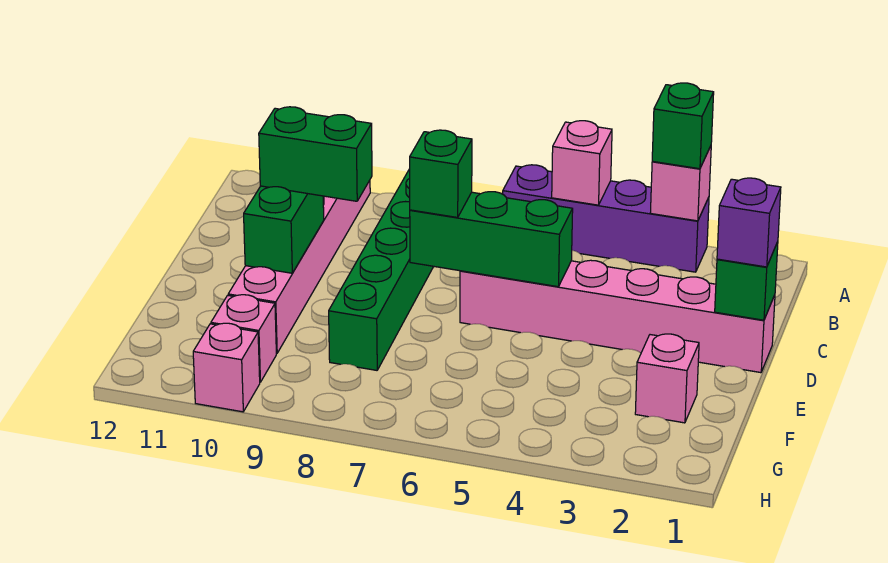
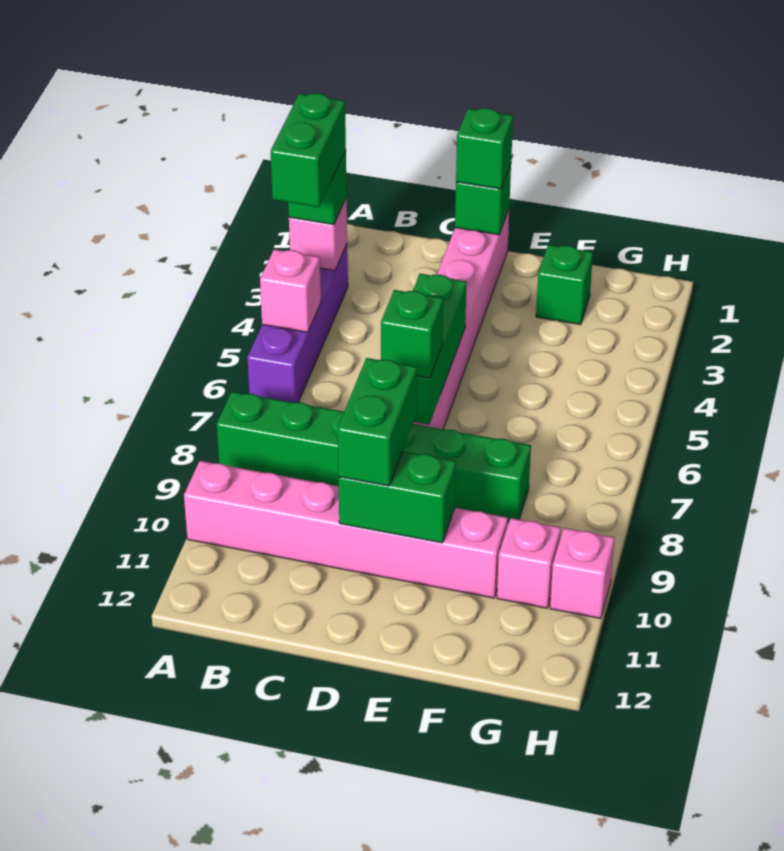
none -> green 1x2 brick [271,93,346,207]
purple 1x1 brick [717,178,781,267] -> green 1x1 brick [456,108,513,189]
pink 1x1 brick [635,334,699,423] -> green 1x1 brick [536,245,593,325]

